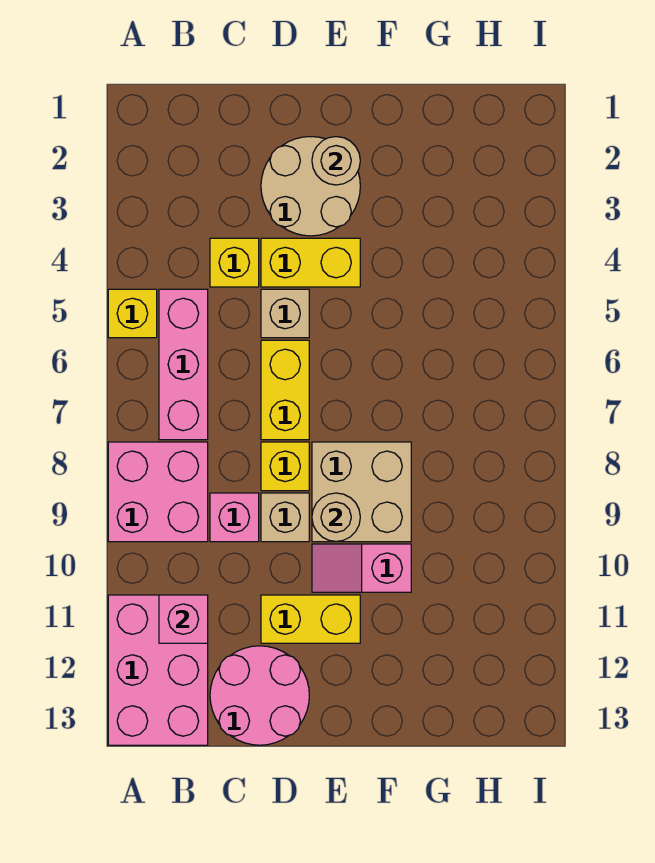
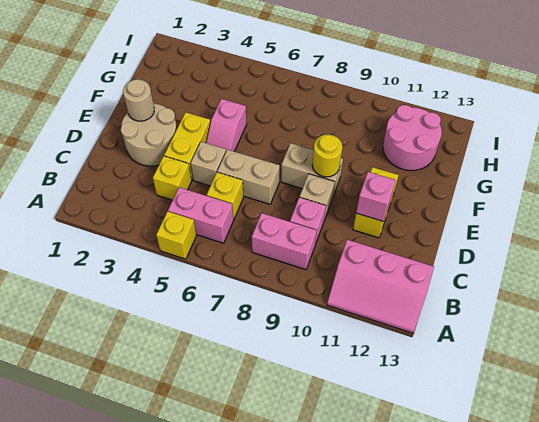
pink 2x2 brick [108,442,208,542] -> pink 1x2 brick [252,213,317,270]
pink 2x3 brick [108,595,208,745] -> pink 2x3 slope [327,240,434,333]
pink 1x3 brick [159,289,208,440] -> pink 1x2 brick [168,187,234,243]
pink 1x1 brick [159,595,208,643] -> pink 1x1 brick moved to [356,172,396,221]
pink 2x2 round brick [210,646,309,745] -> pink 2x2 round brick moved to [383,105,442,171]
yellow 1x2 brick [261,340,309,440] -> tan 1x2 brick [217,150,280,204]
yellow 1x1 brick [261,442,309,491] -> yellow 1x1 brick moved to [207,172,244,219]
tan 2x2 brick [312,442,411,542] -> tan 1x2 brick [281,143,343,196]
tan 1x1 round brick [312,493,360,542] -> yellow 1x1 round brick [312,134,343,177]
pink 1x2 slope [312,544,411,592] -> pink 1x2 slope moved to [206,99,247,151]

